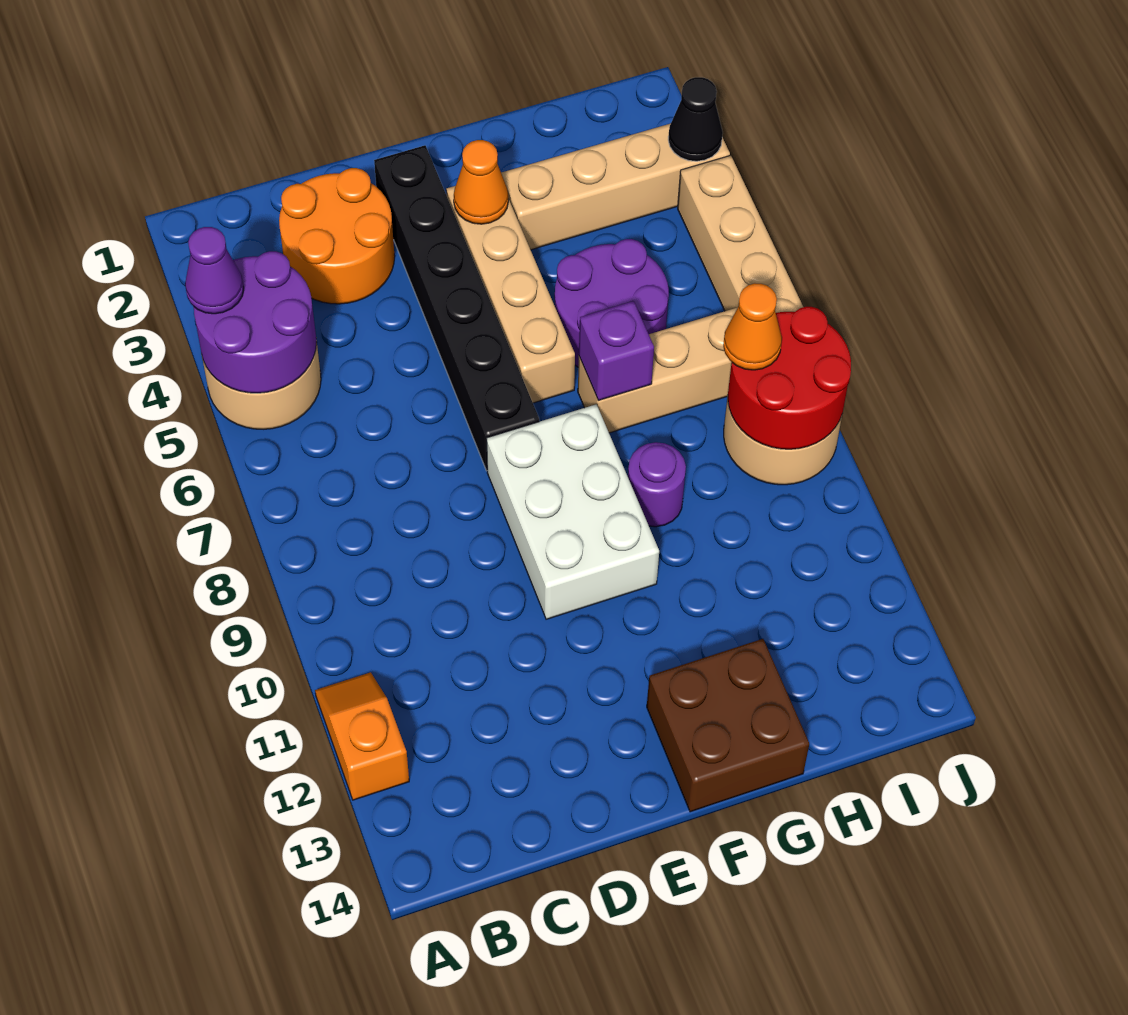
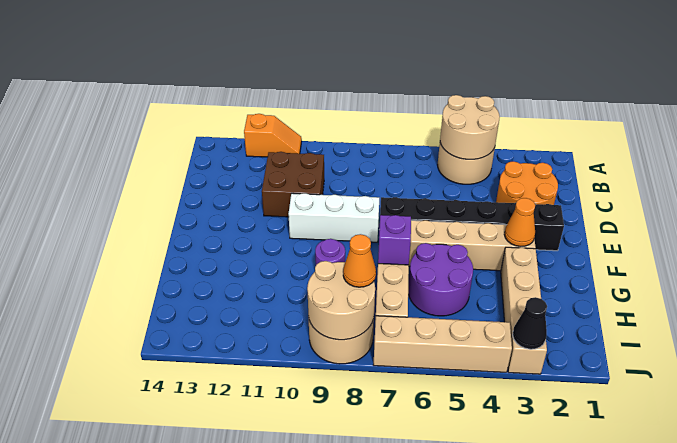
purple 2x2 round brick [194,251,317,393] -> tan 2x2 round brick [440,95,500,159]
purple 1x1 cone [185,227,244,314] -> none
white 2x3 brick [487,404,659,619] -> white 1x3 brick [289,193,379,242]
brown 2x2 brick [647,639,809,812] -> brown 2x2 brick moved to [262,152,324,217]
red 2x2 round brick [728,307,851,449] -> tan 2x2 round brick [307,261,375,340]

